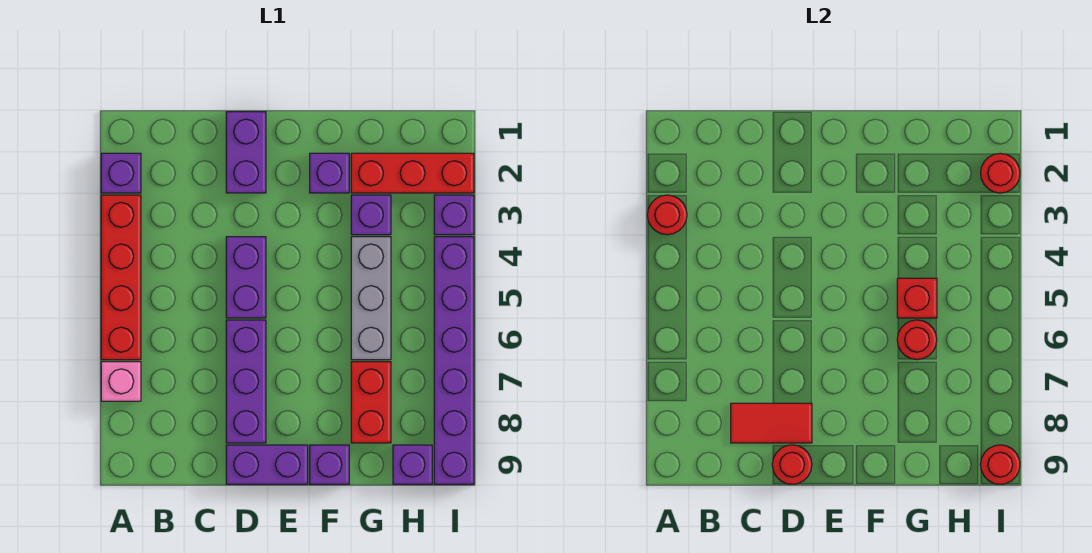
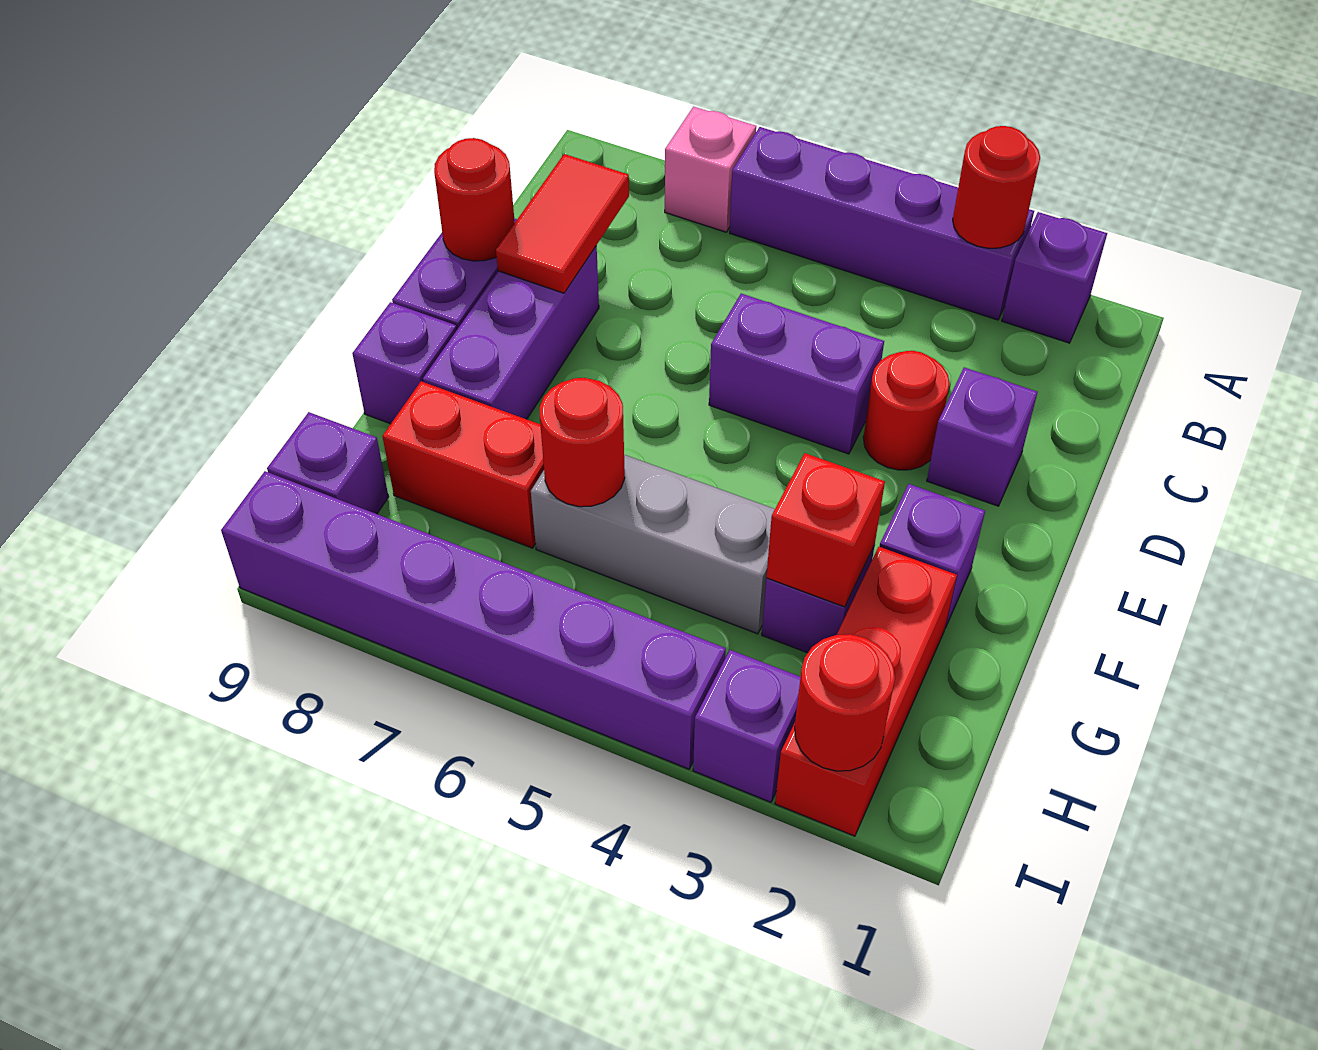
red 1x4 brick [101,195,141,360] -> purple 1x4 brick [730,127,1034,320]
purple 1x2 brick [226,112,266,193] -> purple 1x1 brick [927,367,1037,506]
purple 1x3 brick [226,320,266,443] -> purple 1x3 brick turned to [423,246,599,419]
red 1x1 brick [897,278,937,318] -> red 1x1 brick moved to [766,453,885,607]
red 1x1 round brick [980,445,1020,484] -> red 1x1 round brick moved to [863,351,950,470]

